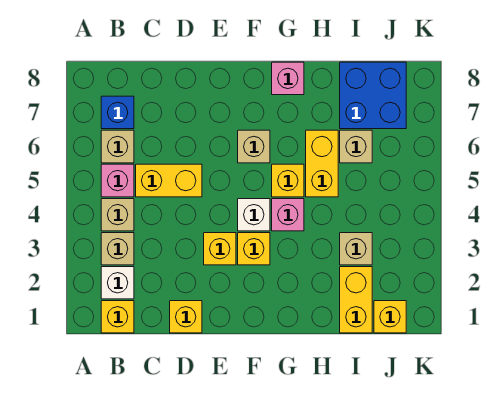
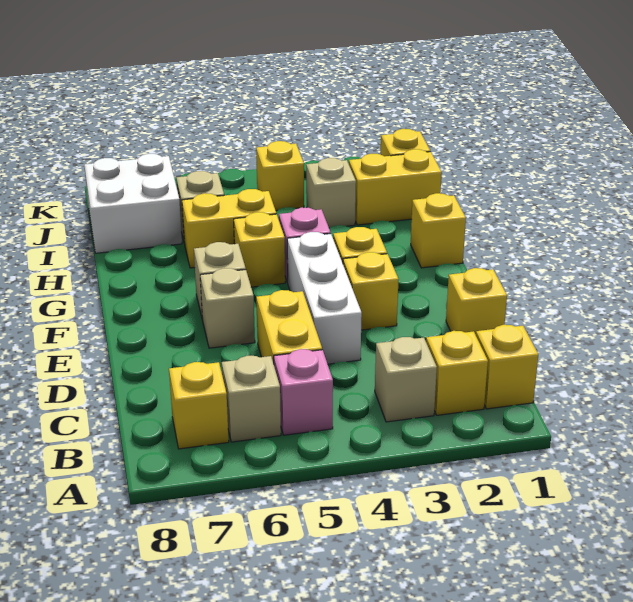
white 1x1 brick [101,267,134,299] -> yellow 1x1 brick [426,331,488,415]
tan 1x1 brick [101,199,134,231] -> tan 1x1 brick moved to [200,268,255,348]
blue 1x1 brick [101,96,134,129] -> yellow 1x1 brick [169,362,229,449]
white 1x1 brick [238,199,270,231] -> white 1x3 brick [287,232,362,364]
none -> yellow 1x1 brick [411,193,466,268]
pink 1x1 brick [272,62,304,95] -> none
blue 2x2 brick [340,62,406,129] -> white 2x2 brick [84,154,182,253]
none -> yellow 1x1 brick [256,141,304,210]

